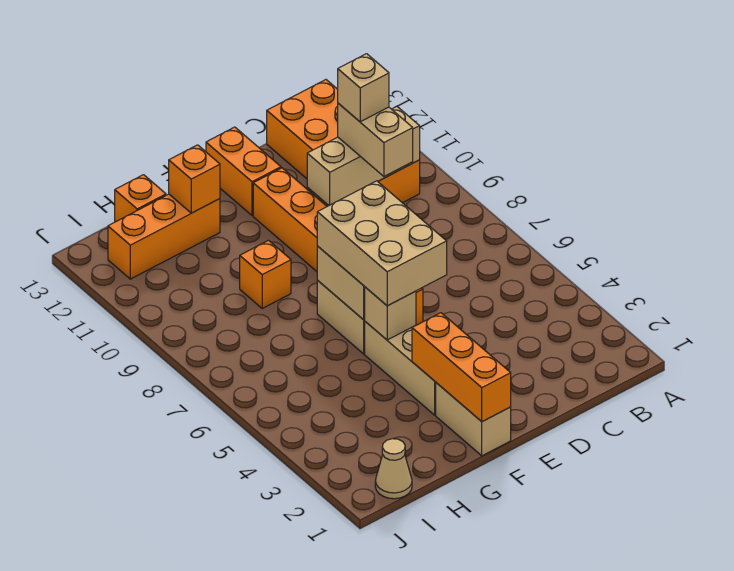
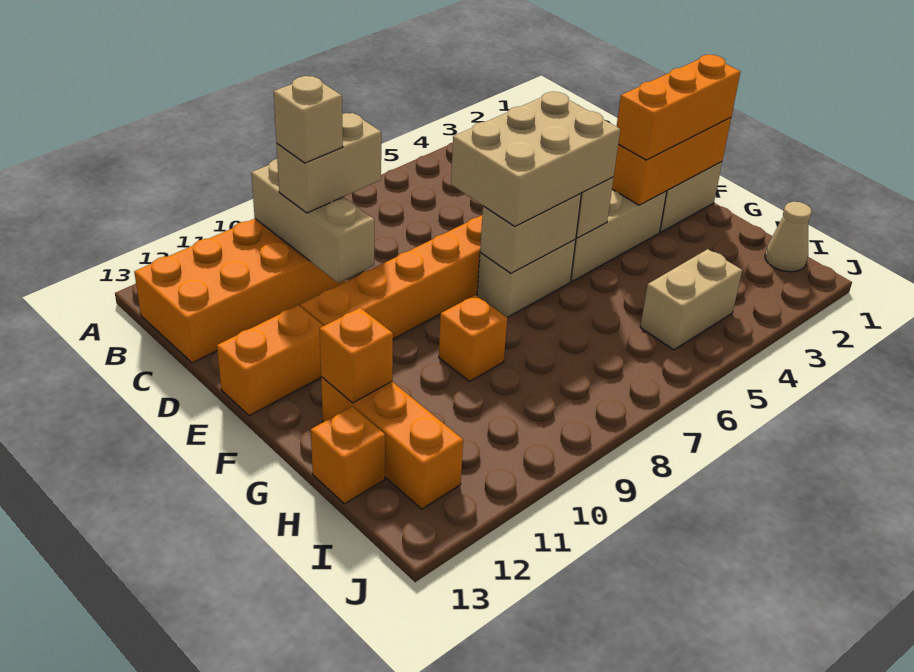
none -> orange 1x3 brick [617,55,740,160]
none -> tan 1x2 brick [640,249,742,350]

